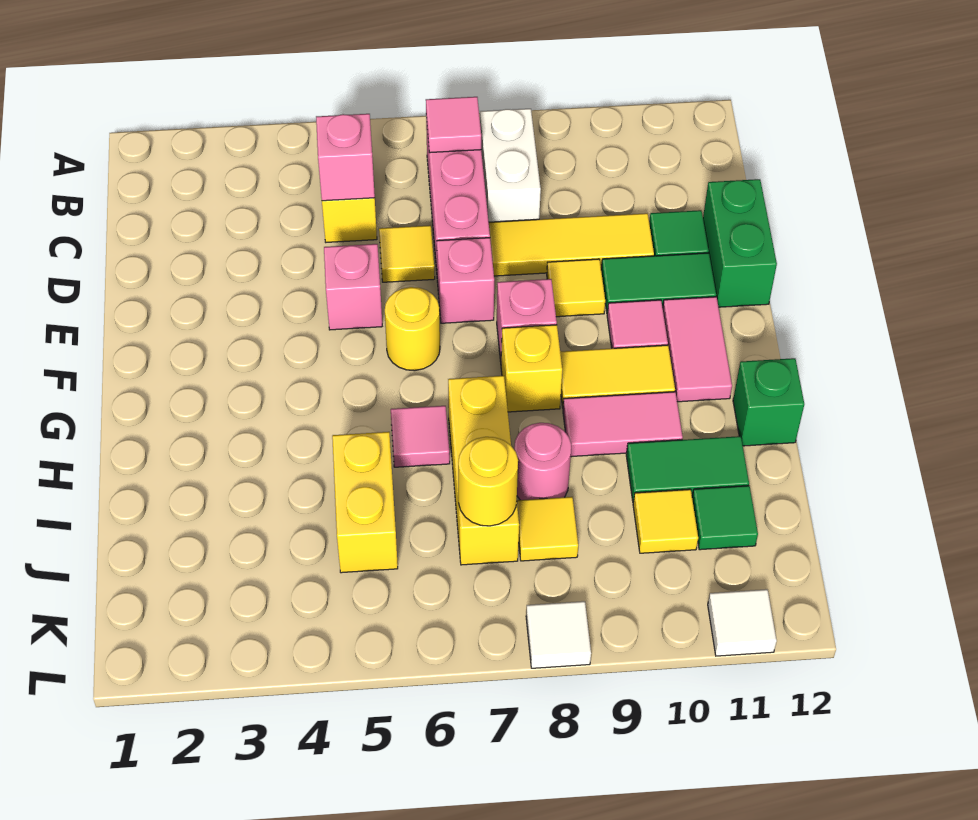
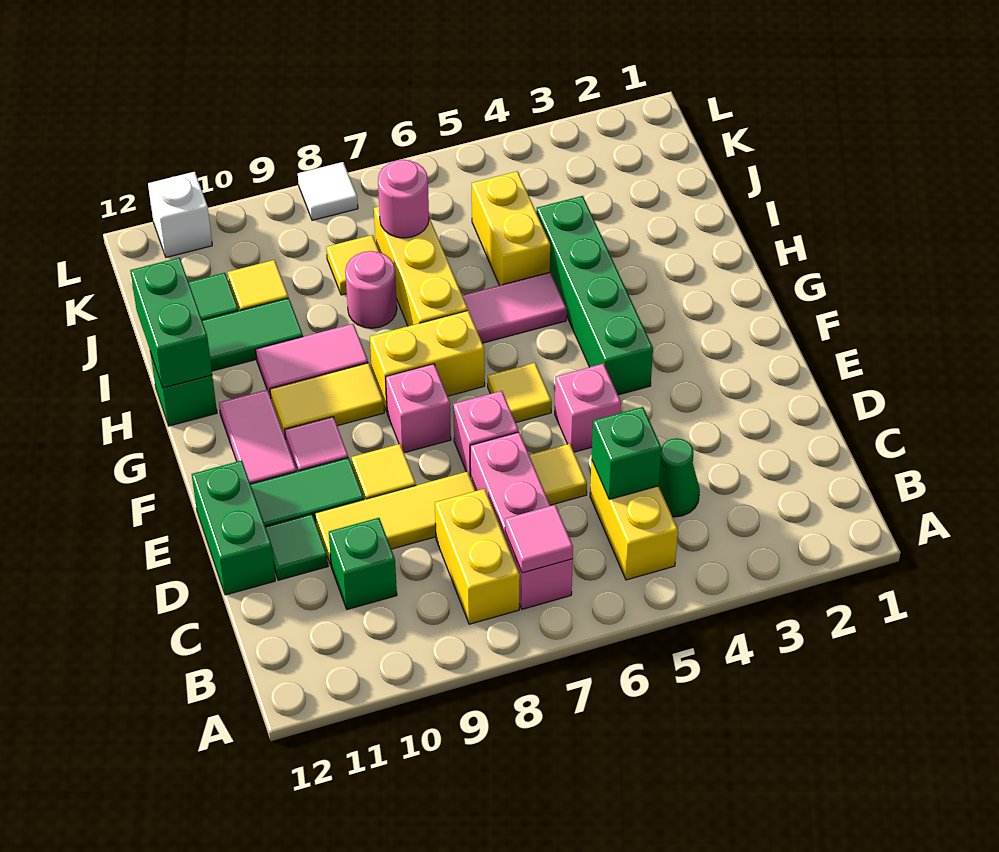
white 1x2 brick [480,109,541,222] -> yellow 1x2 brick [435,489,520,624]
none -> green 1x1 cone [659,438,700,517]
pink 1x1 brick [316,114,375,201] -> green 1x1 brick [592,407,662,499]
none -> green 1x1 brick [329,518,397,610]
none -> green 1x4 brick [537,196,653,395]
yellow 1x1 round brick [385,287,440,371] -> yellow 1x1 tile [488,363,552,423]
yellow 1x1 brick [501,325,562,412] -> yellow 1x2 brick [370,311,485,412]
pink 1x1 tile [391,406,450,467] -> pink 1x2 tile [462,272,567,343]
none -> green 1x2 brick [130,258,212,388]
yellow 1x1 round brick [458,437,518,526] -> pink 1x1 round brick [378,160,429,238]
white 1x1 tile [708,589,777,656] -> white 1x1 brick [148,172,212,257]

